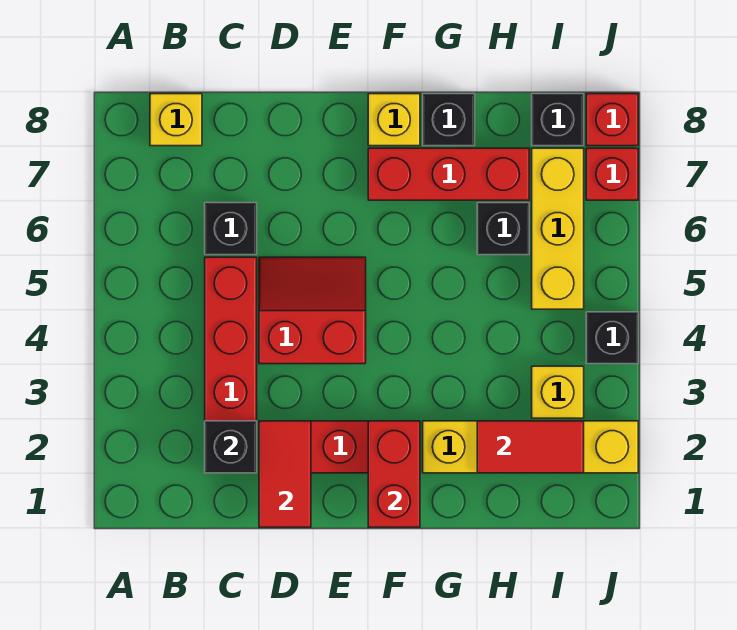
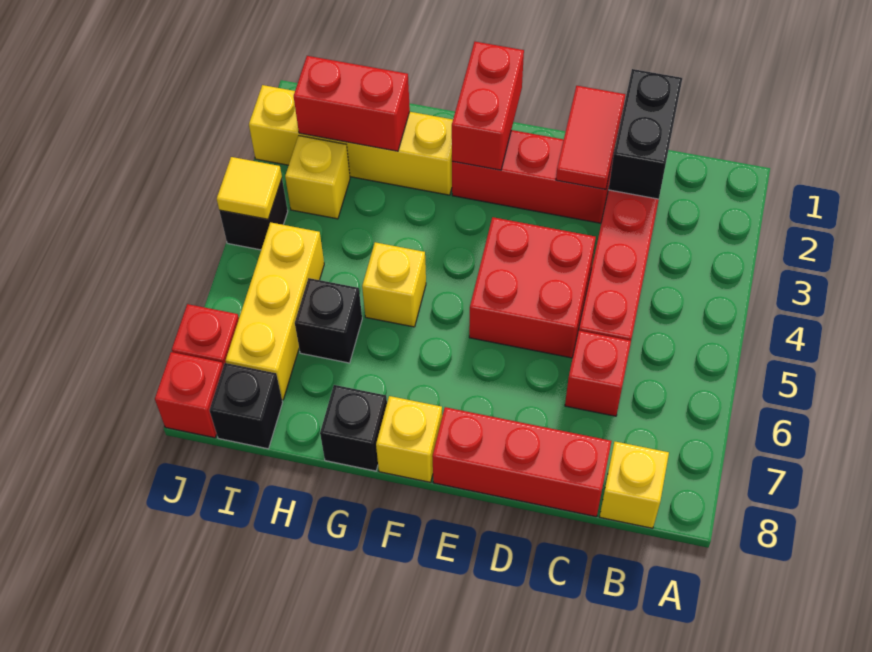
black 1x1 brick [205,421,257,473] -> black 1x2 brick [608,69,682,199]
black 1x1 brick [205,203,257,255] -> red 1x1 brick [565,331,631,416]
red 2x2 slope [259,257,366,364] -> red 2x2 brick [469,217,596,358]
red 1x3 brick [368,148,529,200] -> red 1x3 brick moved to [432,407,611,517]
none -> yellow 1x1 brick [362,242,426,327]
red 1x2 tile [477,421,584,473] -> red 1x2 brick [294,56,410,151]
none -> yellow 1x1 tile [217,157,282,219]

